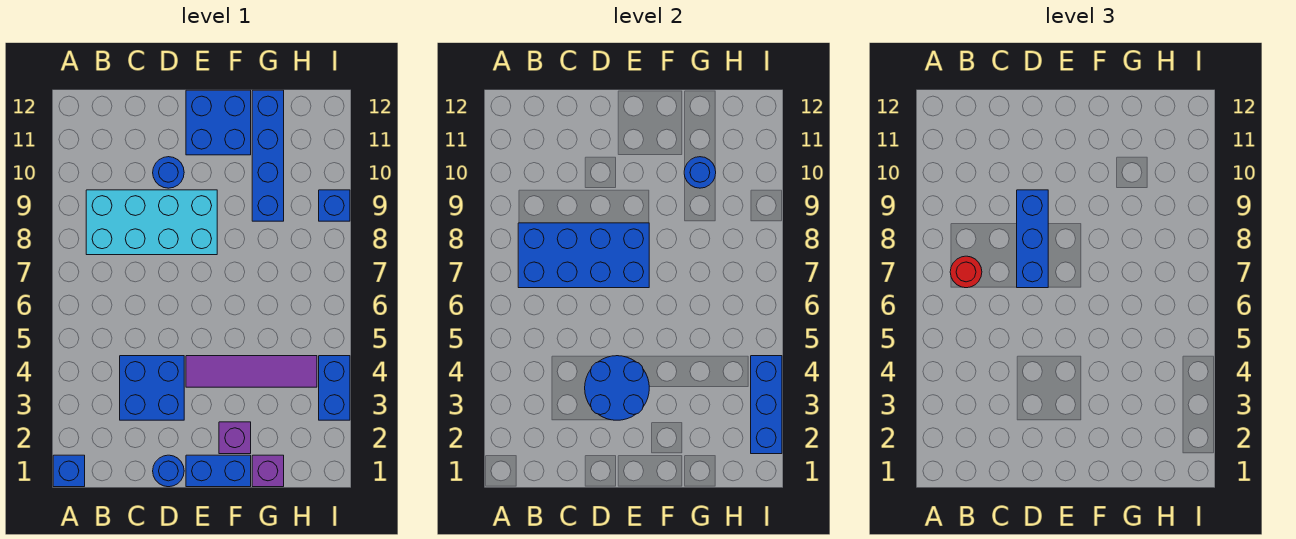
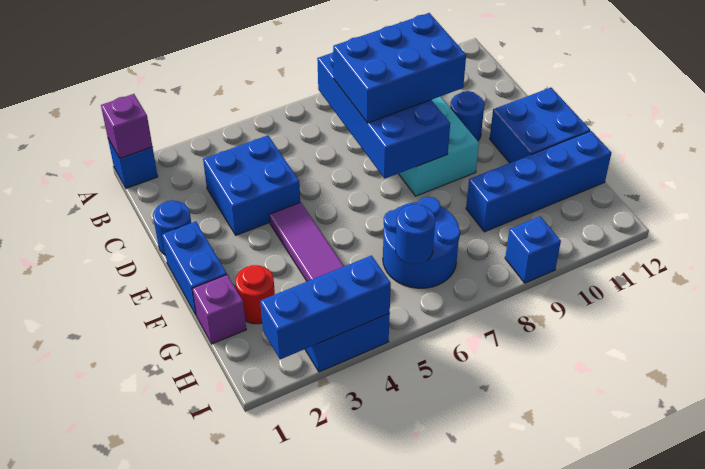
red 1x1 round brick [950,256,982,288] -> red 1x1 round brick moved to [235,265,275,324]
blue 2x2 round brick [585,356,649,420] -> blue 2x2 round brick moved to [383,197,460,288]
blue 1x3 brick [1017,190,1048,288] -> blue 2x3 brick [333,13,466,123]
purple 1x1 brick [219,422,251,454] -> purple 1x1 brick moved to [101,94,152,158]
blue 1x1 round brick [684,157,716,188] -> blue 1x1 round brick moved to [396,204,435,264]

